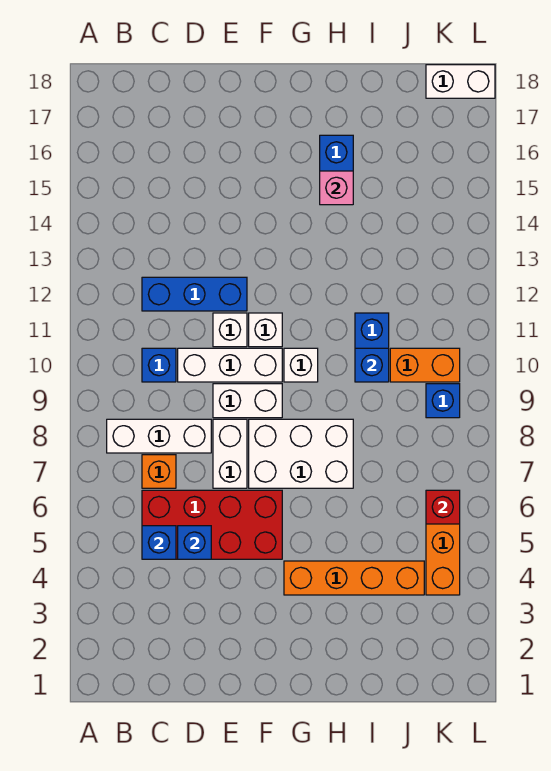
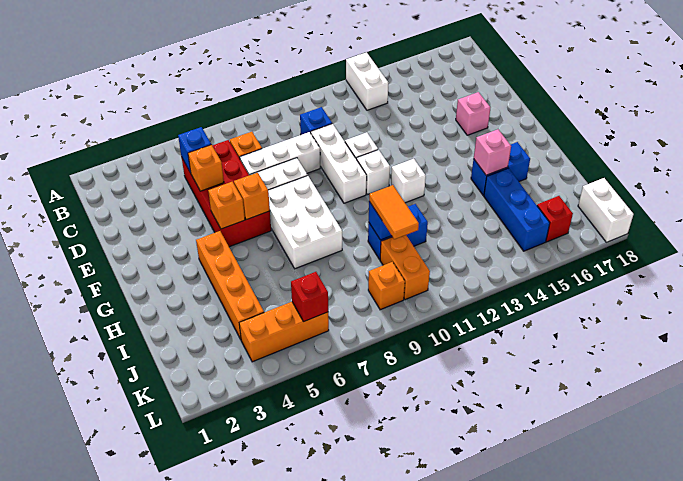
white 1x3 brick [107,419,211,453] -> white 1x3 brick turned to [240,132,320,175]
blue 1x3 brick [142,277,247,311] -> blue 1x3 brick moved to [484,168,550,251]
blue 1x1 brick [178,526,211,559] -> orange 1x1 brick [188,145,224,191]
white 1x2 brick [213,384,282,418] -> white 1x2 brick moved to [346,52,388,110]
none -> pink 1x1 brick [456,92,491,135]
none -> orange 1x1 brick [208,182,245,229]
none -> orange 1x1 brick [234,172,270,220]
white 1x1 brick [284,348,318,382] -> white 1x1 brick moved to [391,159,426,203]
none -> orange 1x2 tile [369,185,419,239]
blue 1x1 brick [426,384,460,418] -> orange 1x1 brick [368,262,405,310]
none -> red 1x1 brick [537,196,573,242]

